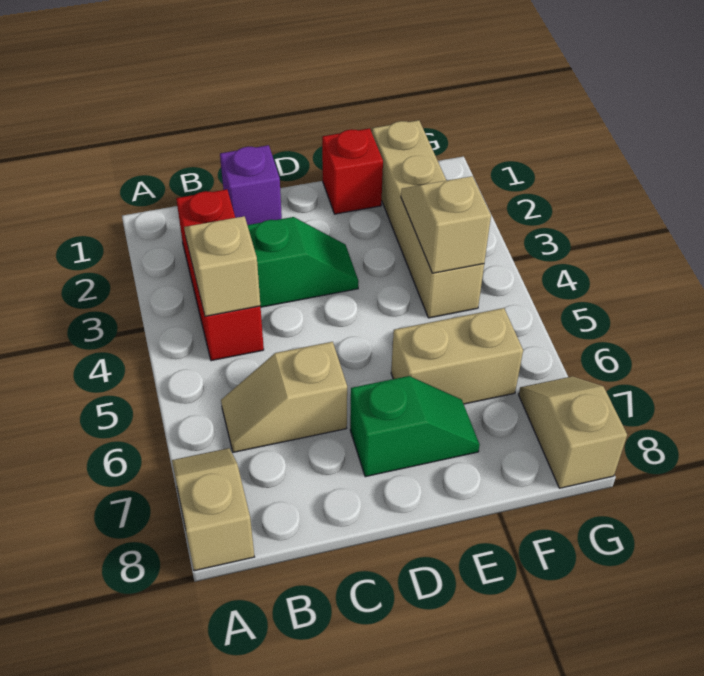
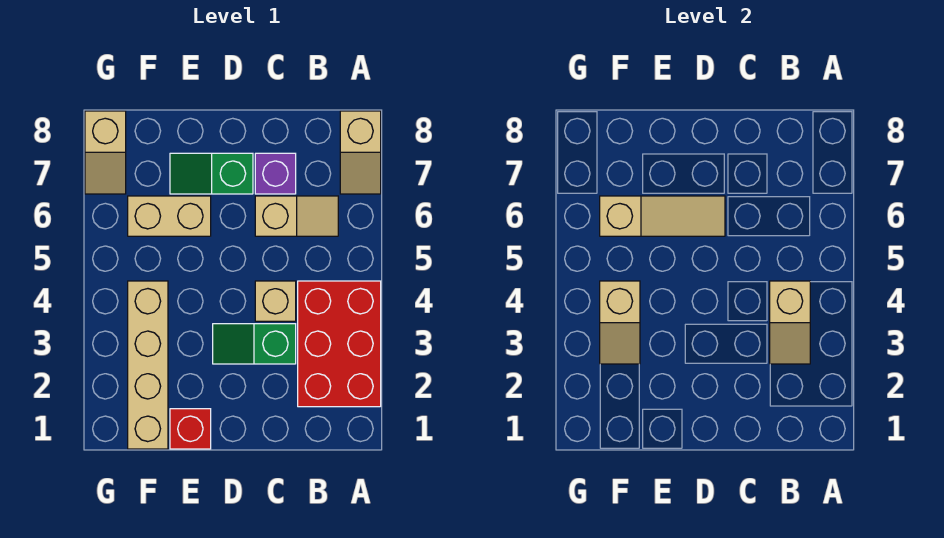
red 1x3 brick [176,189,264,361] -> red 2x3 brick [298,281,381,407]
purple 1x1 brick [220,145,282,225] -> purple 1x1 brick moved to [255,153,296,194]
none -> tan 1x1 brick [255,281,296,321]
none -> tan 1x3 slope [600,196,725,236]

